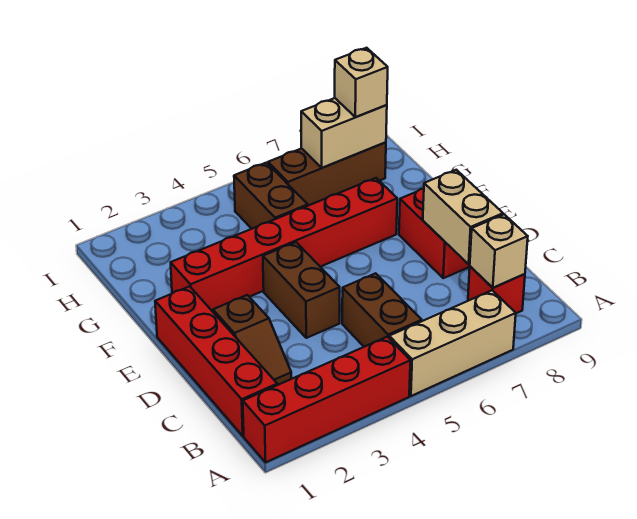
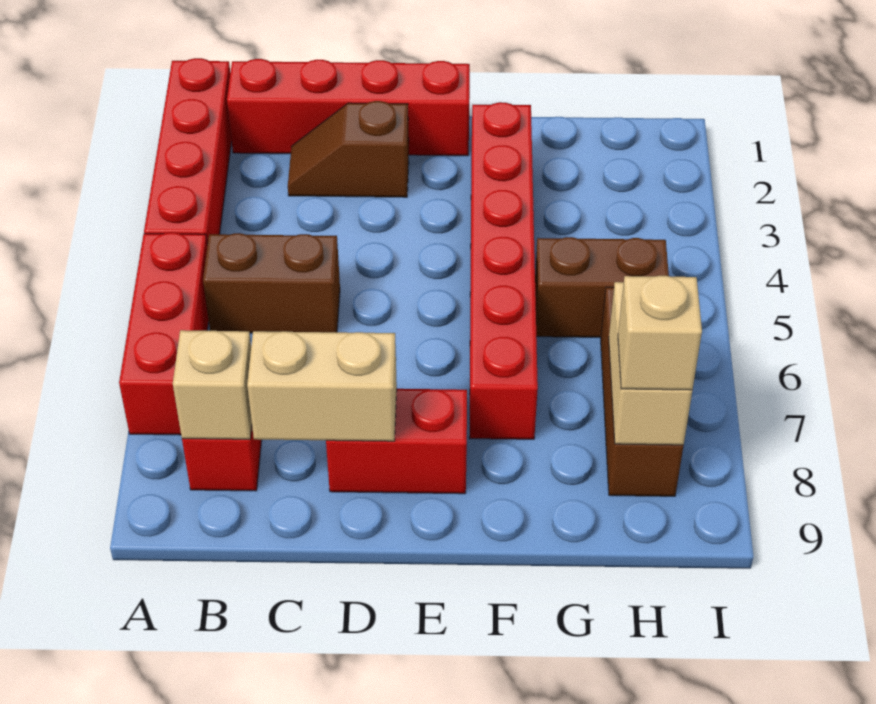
tan 1x3 brick [389,290,516,396] -> red 1x3 brick [119,233,209,435]
brown 1x2 brick [263,242,340,338] -> none

